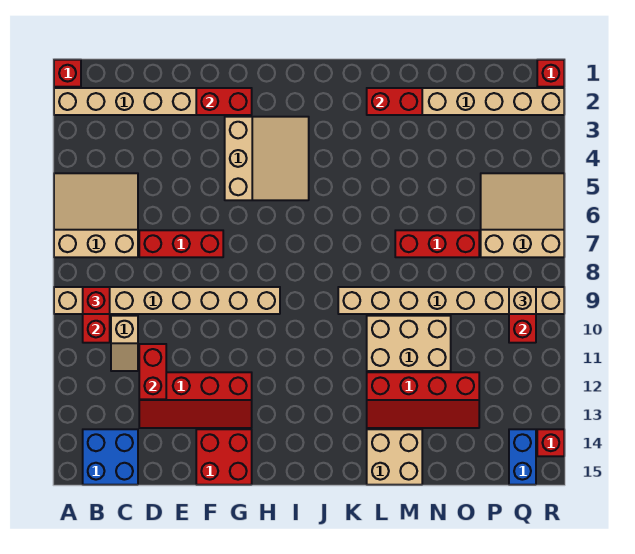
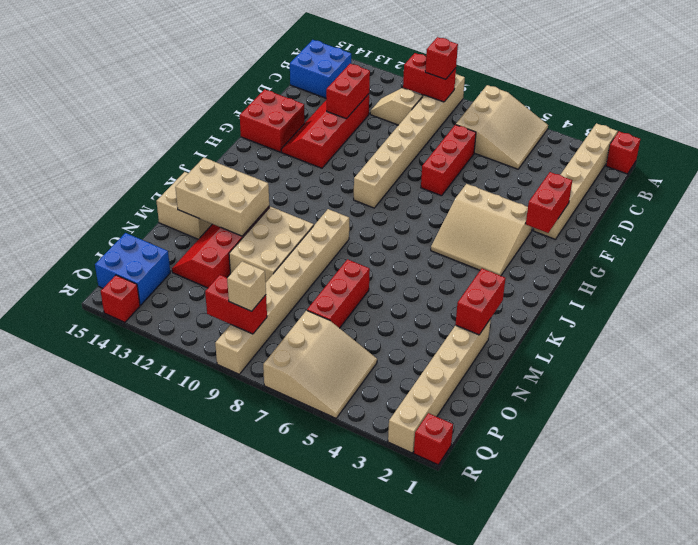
red 1x2 brick [139,344,166,399] -> red 1x2 brick turned to [326,64,370,119]
none -> tan 2x3 brick [175,158,269,236]
blue 1x2 brick [509,429,536,485] -> blue 2x2 brick [95,233,170,305]

